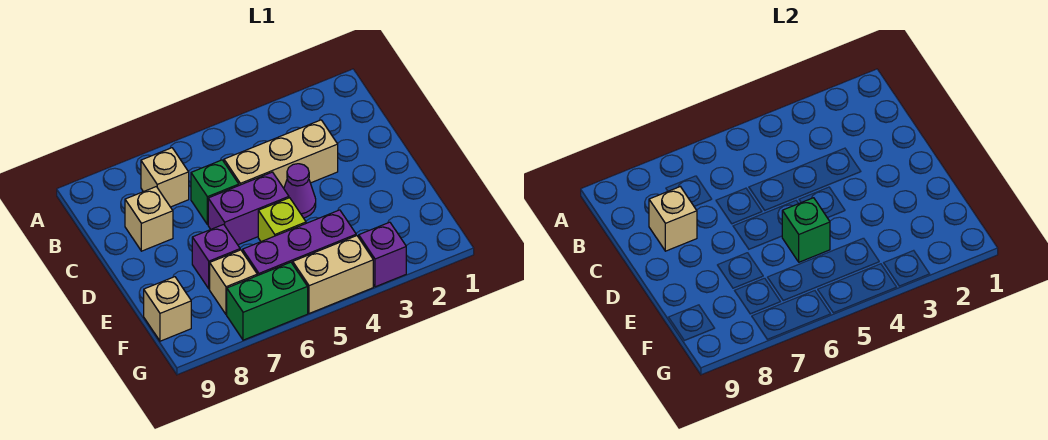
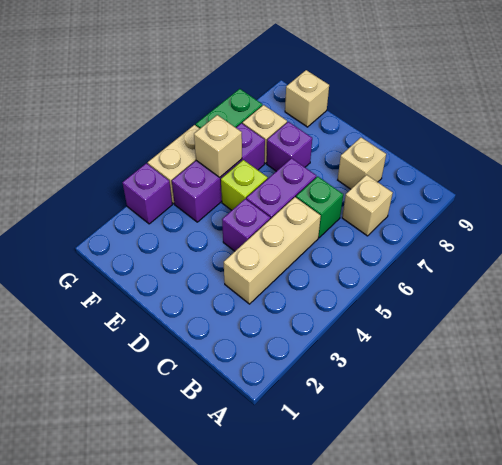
tan 1x1 brick [649,187,697,251] -> tan 1x1 brick moved to [194,115,242,177]
purple 1x1 cone [284,164,316,218] -> purple 1x1 brick [222,199,270,251]
green 1x1 brick [782,198,830,262] -> none

